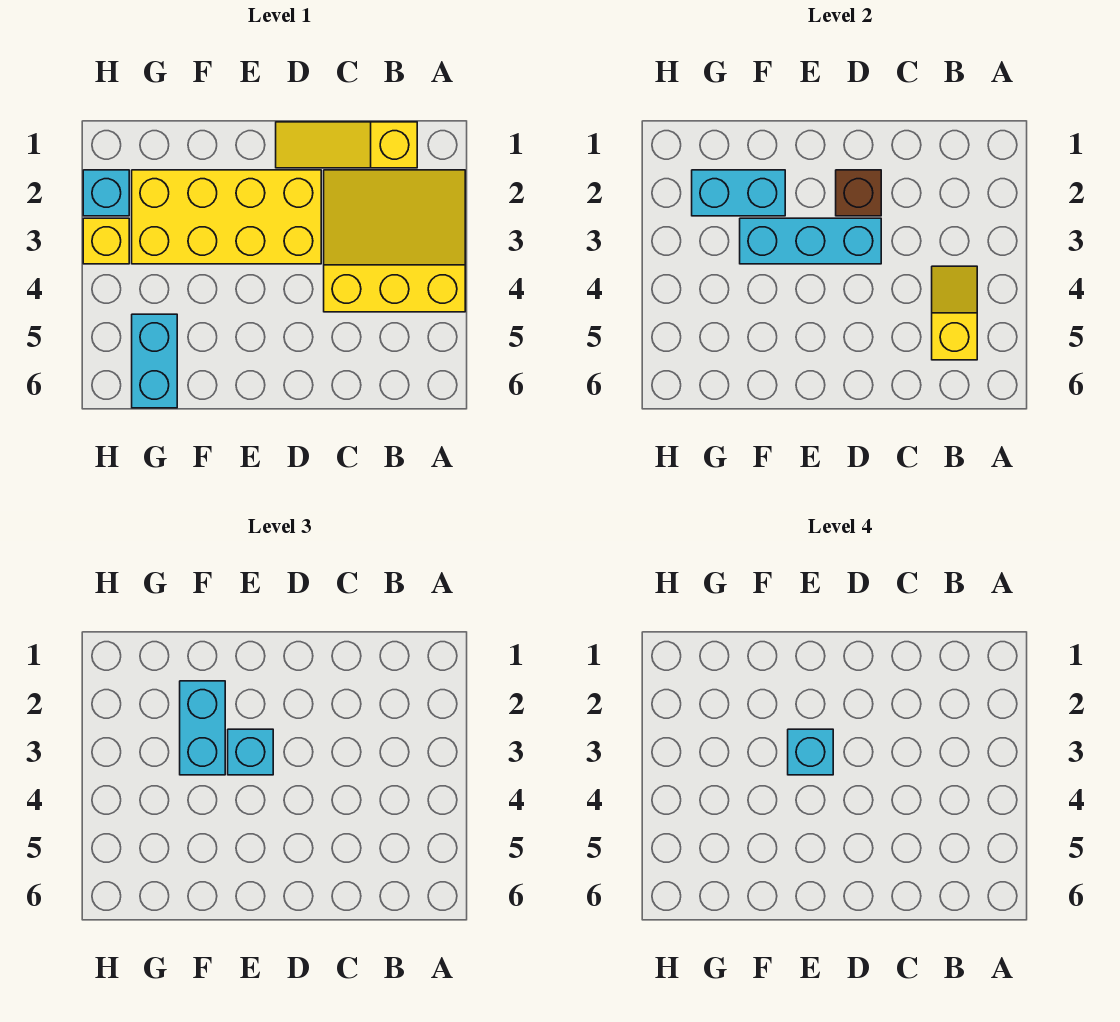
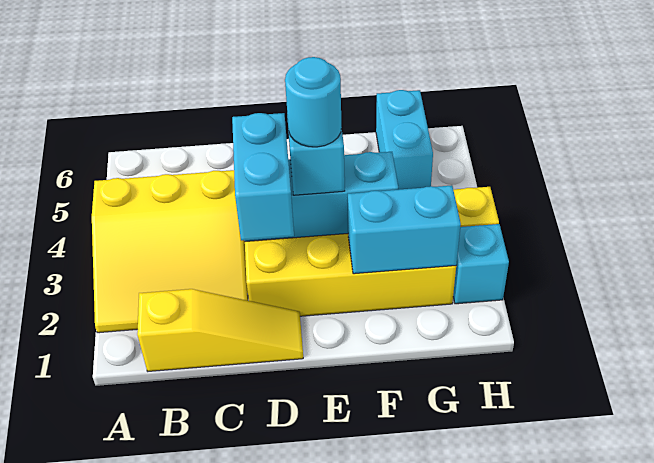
yellow 1x2 slope [932,266,977,360] -> none
brown 1x1 brick [836,170,881,216] -> none
cyan 1x1 brick [788,729,833,775] -> cyan 1x1 round brick [285,57,341,147]
cyan 1x2 brick [180,681,225,775] -> cyan 1x2 brick moved to [232,113,294,240]

